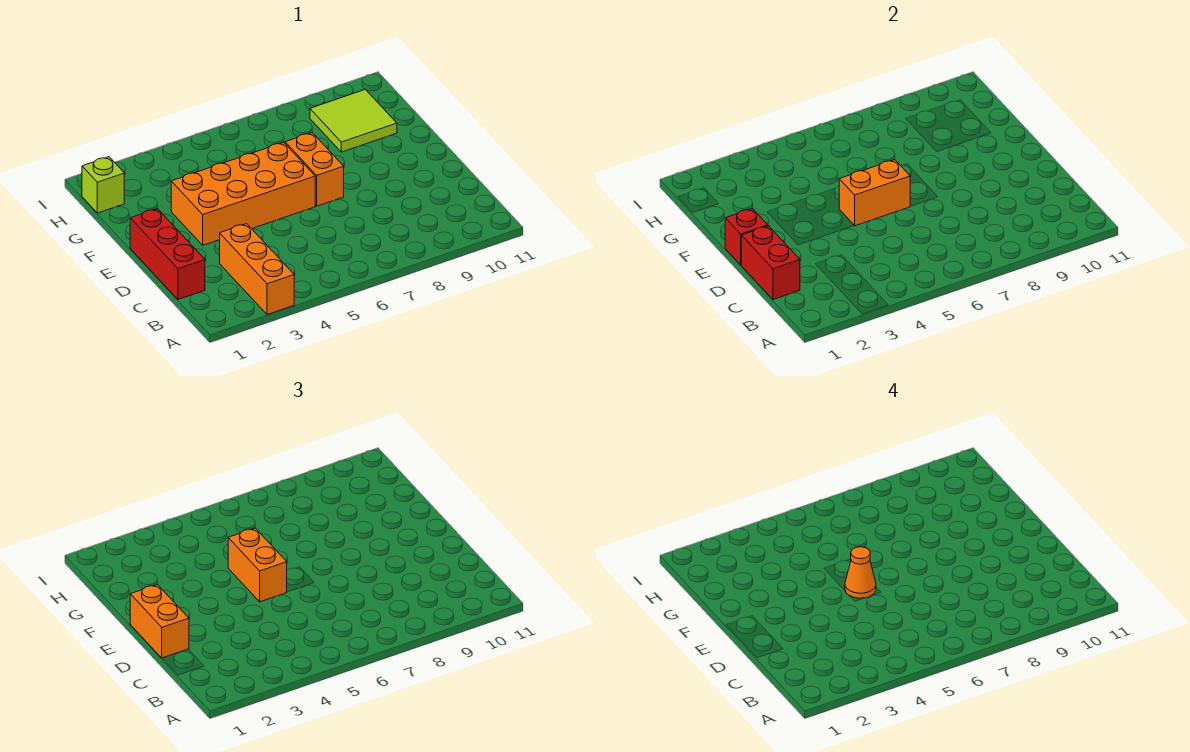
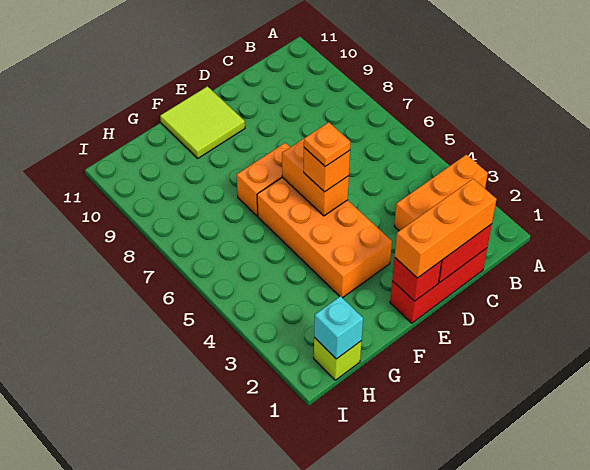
orange 1x2 brick [130,584,189,658] -> orange 1x3 brick [395,179,497,278]
orange 1x2 brick [228,528,287,602] -> orange 1x1 brick [304,148,350,192]
orange 1x1 cone [845,547,876,598] -> orange 1x1 plate [304,122,350,166]
lime 2x2 tile [310,89,397,152] -> lime 2x2 tile moved to [160,86,245,158]
none -> cyan 1x1 brick [314,296,363,359]

